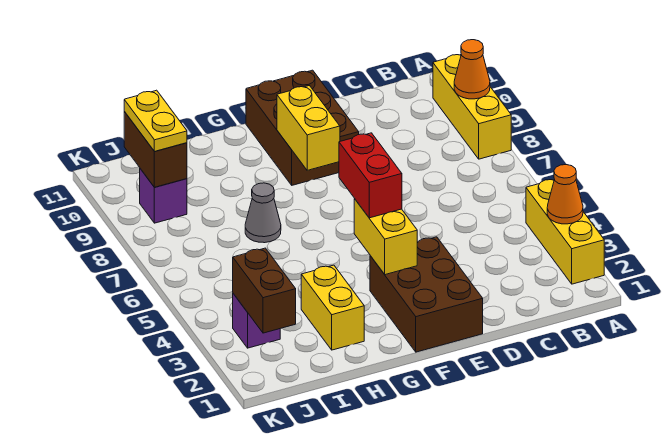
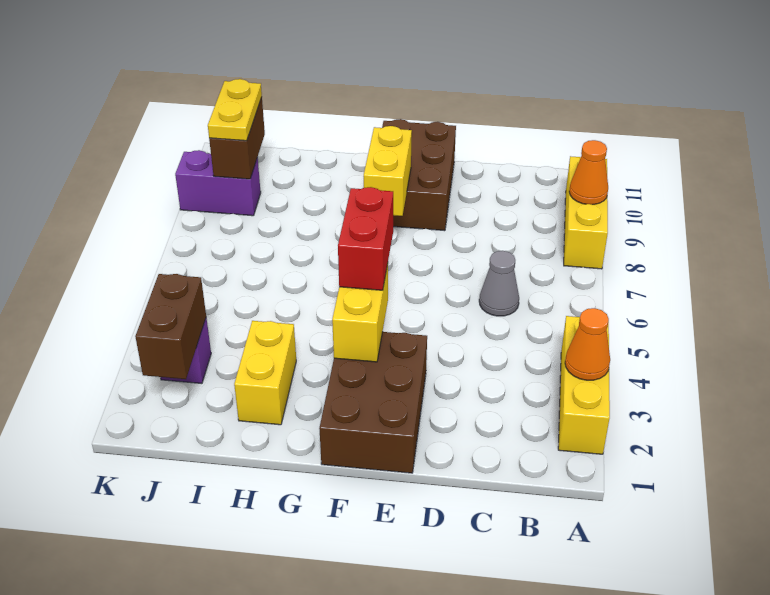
grey 1x1 cone [245,183,281,243] -> grey 1x1 cone moved to [479,251,519,316]
purple 1x1 brick [140,169,187,223] -> purple 1x2 brick [175,150,261,216]

